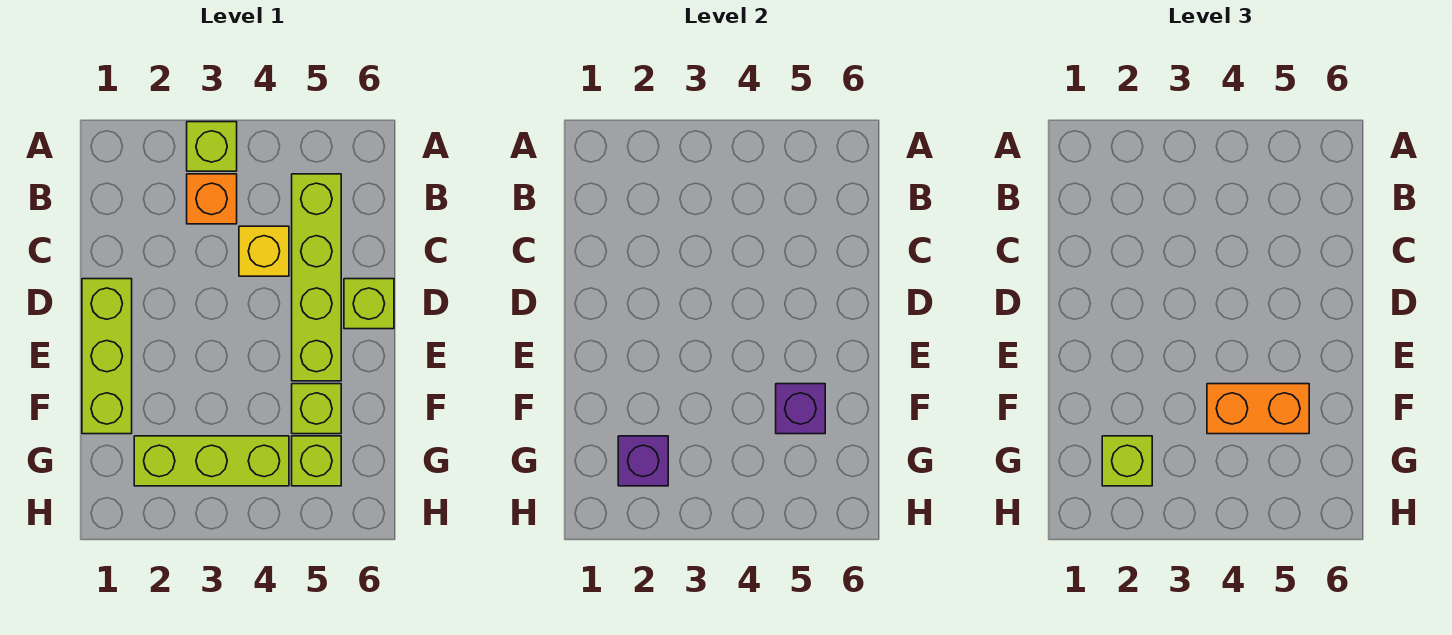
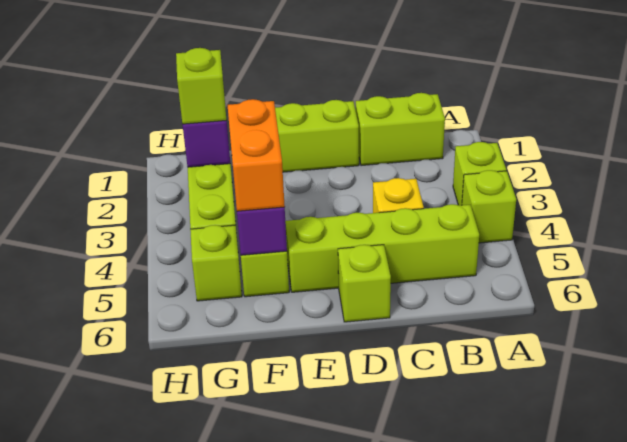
none -> lime 1x1 brick [462,170,516,243]
none -> lime 1x2 brick [356,93,445,166]
orange 1x1 brick [187,174,237,224] -> none

